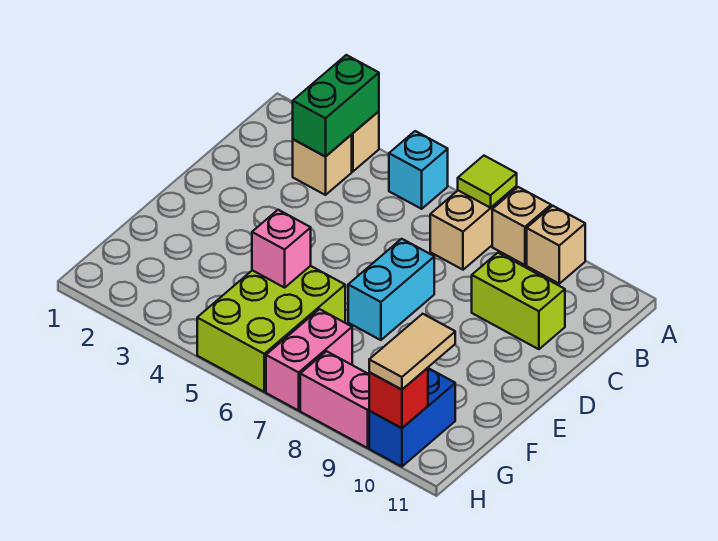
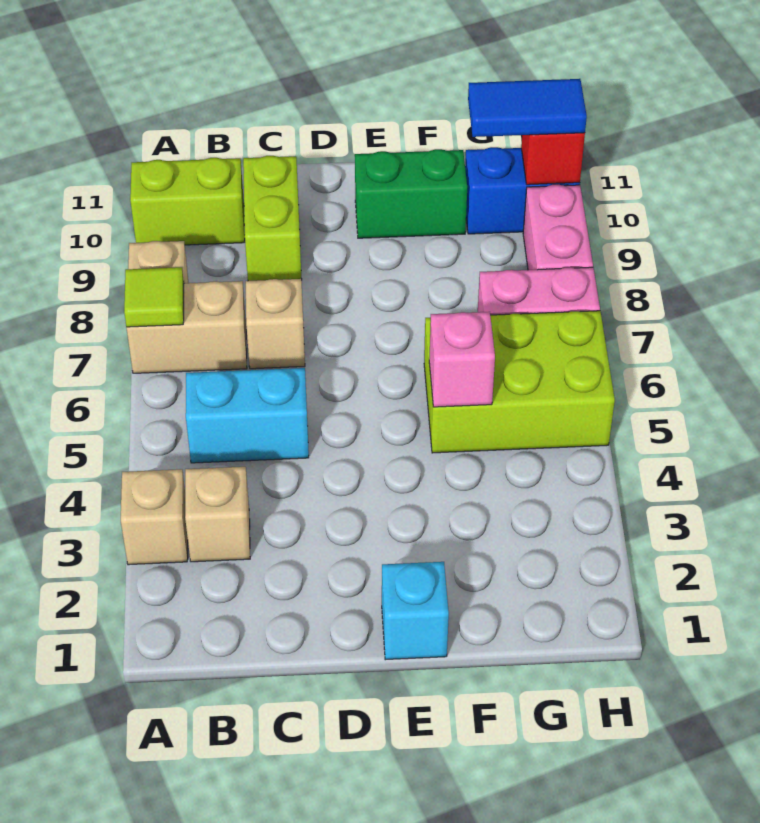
green 1x2 brick [293,55,379,157] -> green 1x2 brick moved to [355,149,467,238]
cyan 1x1 brick [389,131,448,209] -> cyan 1x1 brick moved to [382,562,449,660]
tan 1x1 brick [527,206,585,284] -> tan 1x1 brick moved to [246,279,305,369]
none -> lime 1x2 brick [130,158,245,245]
cyan 1x2 brick [348,239,434,340] -> cyan 1x2 brick moved to [186,368,309,463]
tan 1x2 tile [369,314,455,390] -> blue 1x2 tile [468,79,587,137]

